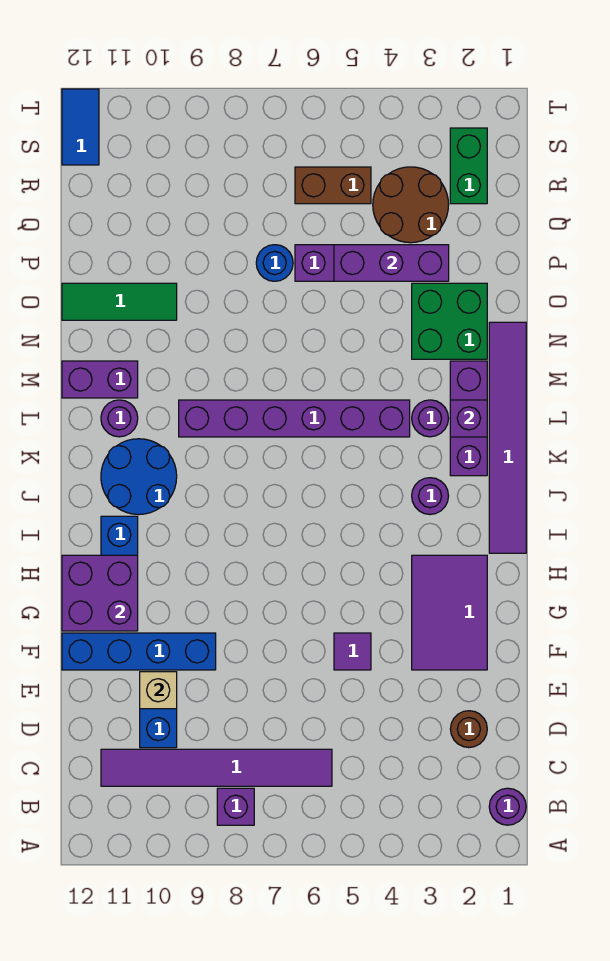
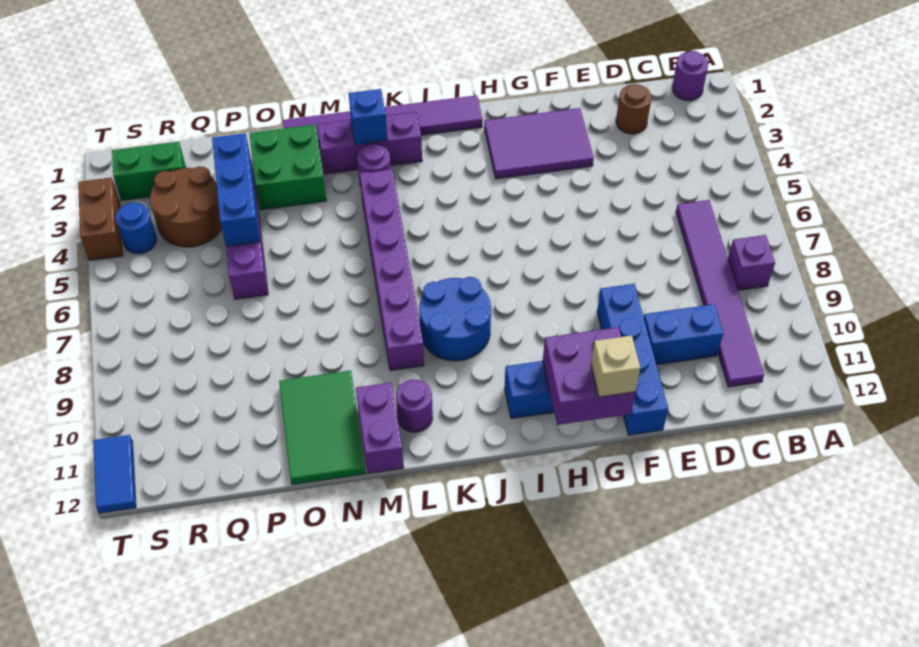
tan 1x1 brick [140,672,177,709] -> tan 1x1 brick moved to [591,335,640,397]
purple 1x1 tile [334,633,371,670] -> none
purple 1x1 round brick [412,478,448,514] -> none
blue 2x2 round brick [101,439,177,515] -> blue 2x2 round brick moved to [419,277,491,361]
purple 1x1 brick [450,400,487,437] -> blue 1x1 brick [349,89,387,145]
green 1x3 tile [62,283,177,320] -> green 2x3 tile [279,371,366,485]
purple 1x3 brick [334,245,449,281] -> blue 1x3 brick [212,133,260,246]
blue 1x1 round brick [256,245,293,281] -> blue 1x1 round brick moved to [116,203,157,254]
brown 1x2 brick [295,167,371,204] -> brown 1x2 brick moved to [78,178,123,261]
blue 1x2 tile [62,89,99,165] -> blue 1x2 tile turned to [93,435,136,513]

